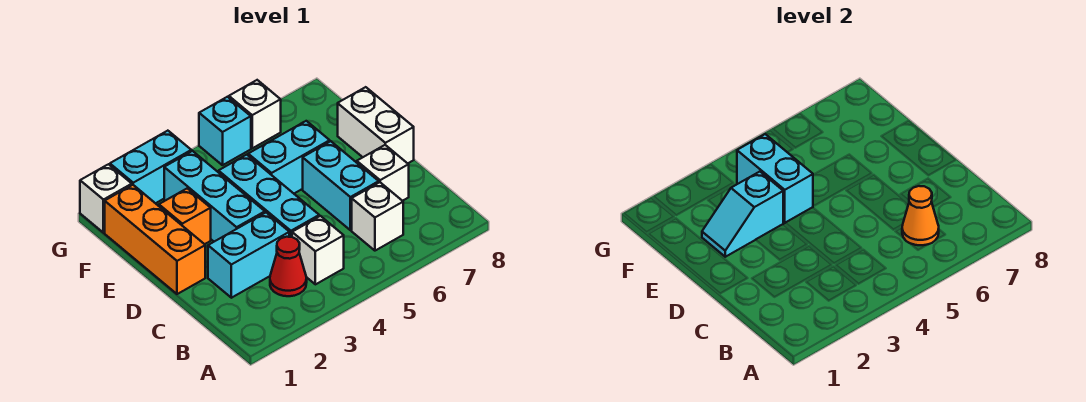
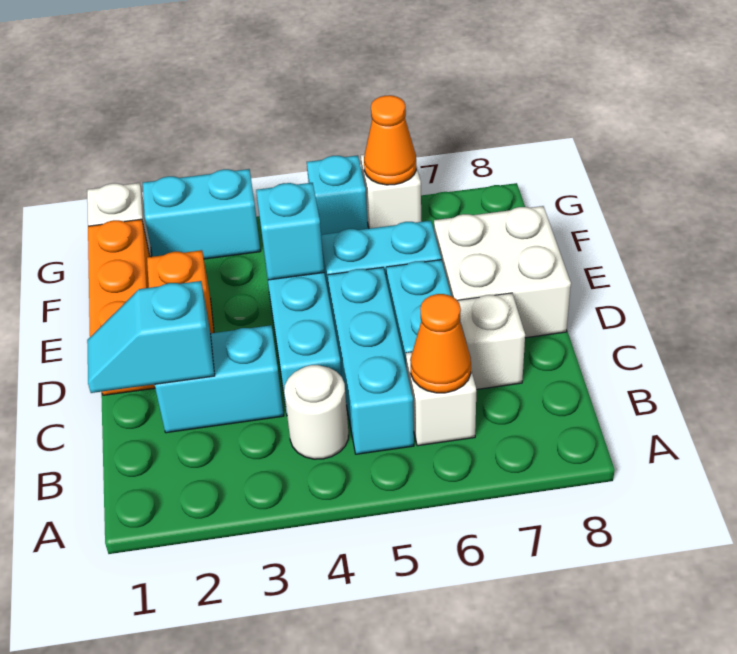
red 1x1 cone [270,237,307,296] -> none
white 1x1 brick [292,216,344,284] -> white 1x1 round brick [284,365,348,459]
cyan 1x3 brick [164,151,265,242] -> cyan 1x3 brick moved to [328,267,414,454]
white 1x2 brick [338,87,414,163] -> white 2x2 brick [434,206,571,338]
cyan 1x2 slope [702,172,783,257] -> cyan 1x2 slope moved to [87,281,215,393]
cyan 1x2 brick [737,134,813,223] -> cyan 1x1 brick [256,183,324,280]
none -> orange 1x1 cone [364,95,416,185]

